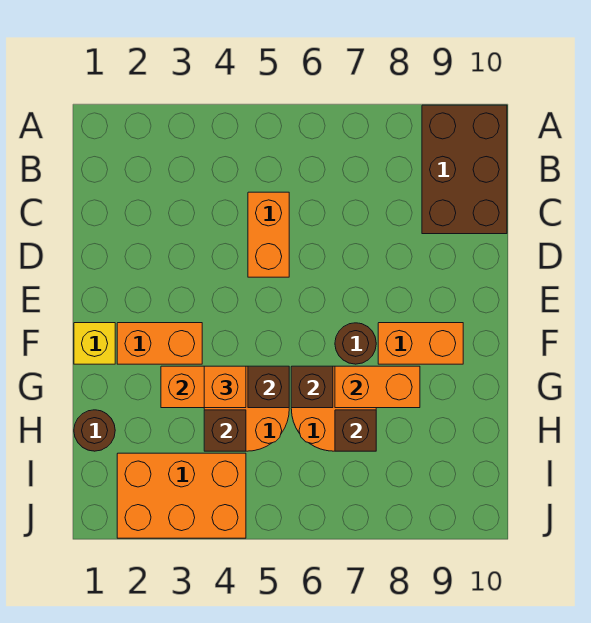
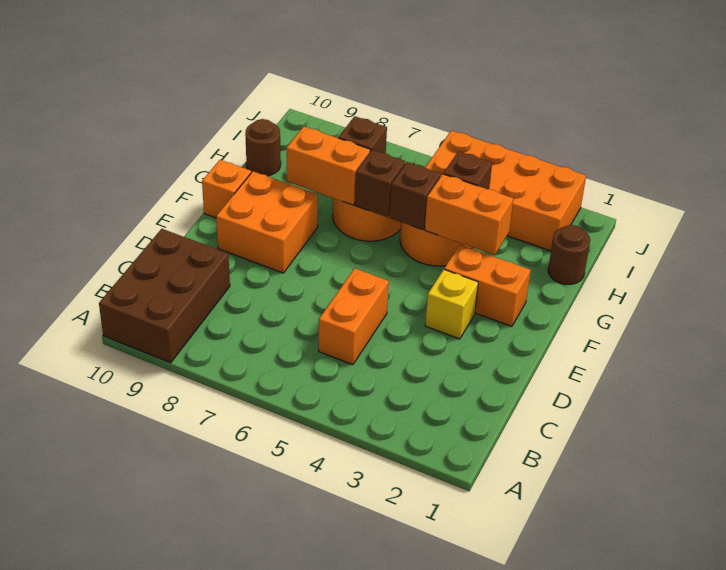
yellow 1x1 brick [74,323,115,364] -> yellow 1x1 brick moved to [425,270,478,339]
brown 1x1 round brick [335,323,376,364] -> brown 1x1 round brick moved to [245,119,281,176]
orange 1x2 brick [378,323,463,364] -> orange 2x2 brick [216,171,318,273]
orange 1x1 brick [204,366,246,408] -> orange 1x1 brick moved to [202,160,251,218]
orange 2x3 brick [117,453,246,538] -> orange 2x4 brick [425,130,586,251]

